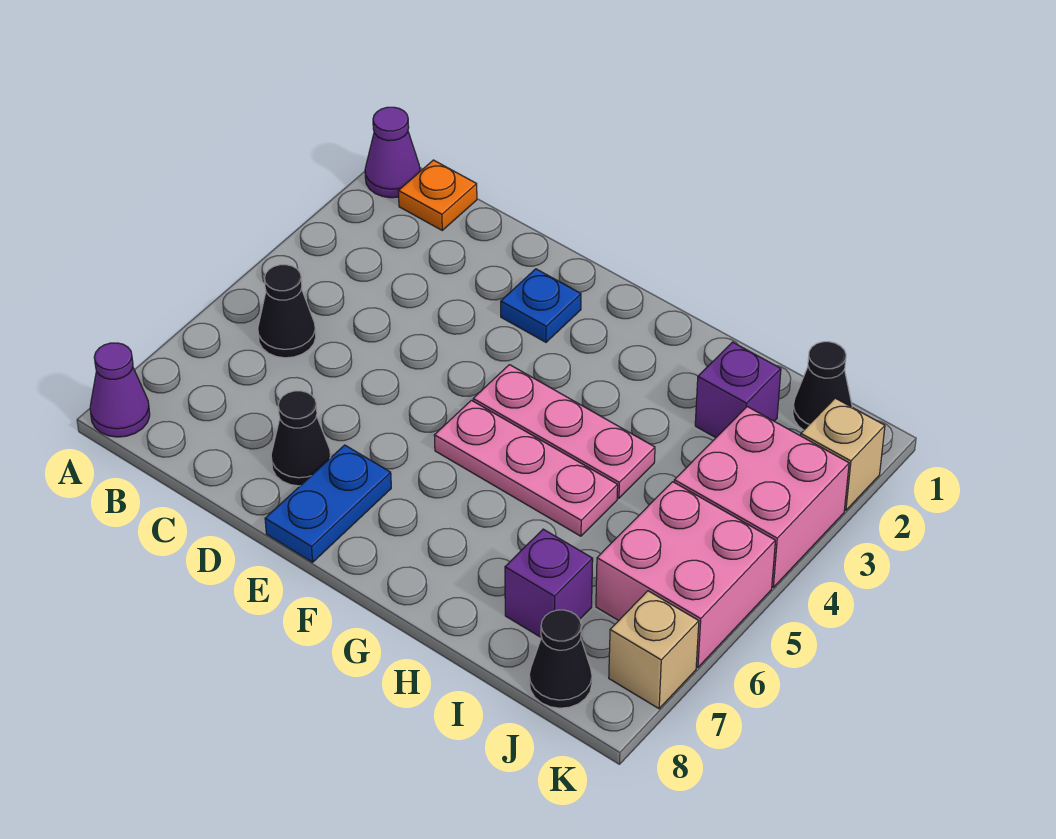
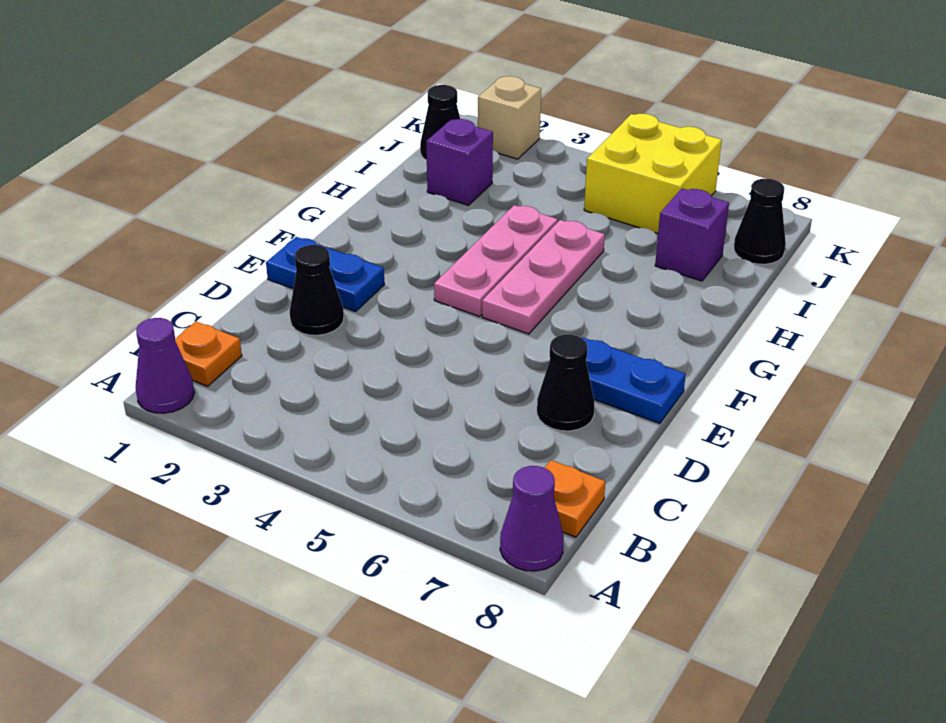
black 1x1 cone [258,265,316,358] -> black 1x1 cone moved to [290,245,344,335]
none -> orange 1x1 plate [545,460,605,537]
blue 1x1 plate [501,269,581,342] -> blue 1x2 plate [266,237,384,312]
pink 2x2 brick [674,407,849,587] -> none
pink 2x2 brick [596,482,775,667] -> yellow 2x2 brick [584,114,722,233]
tan 1x1 brick [609,591,699,709] -> none

